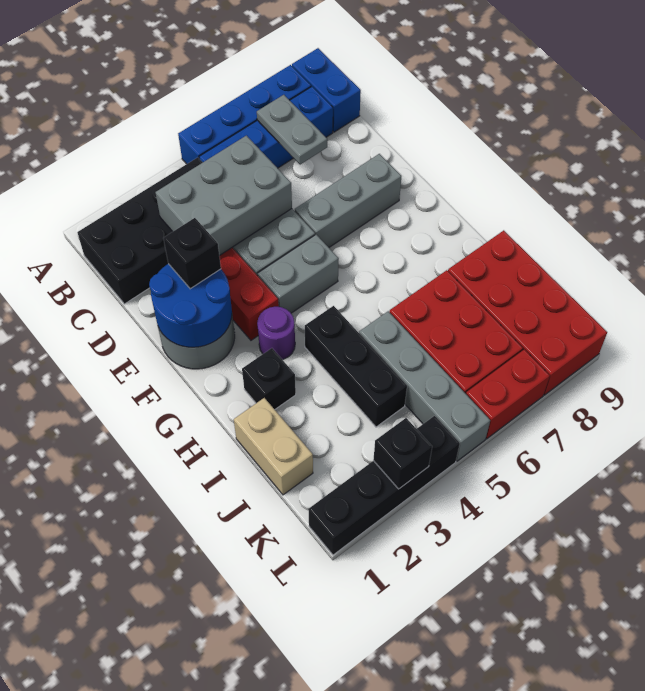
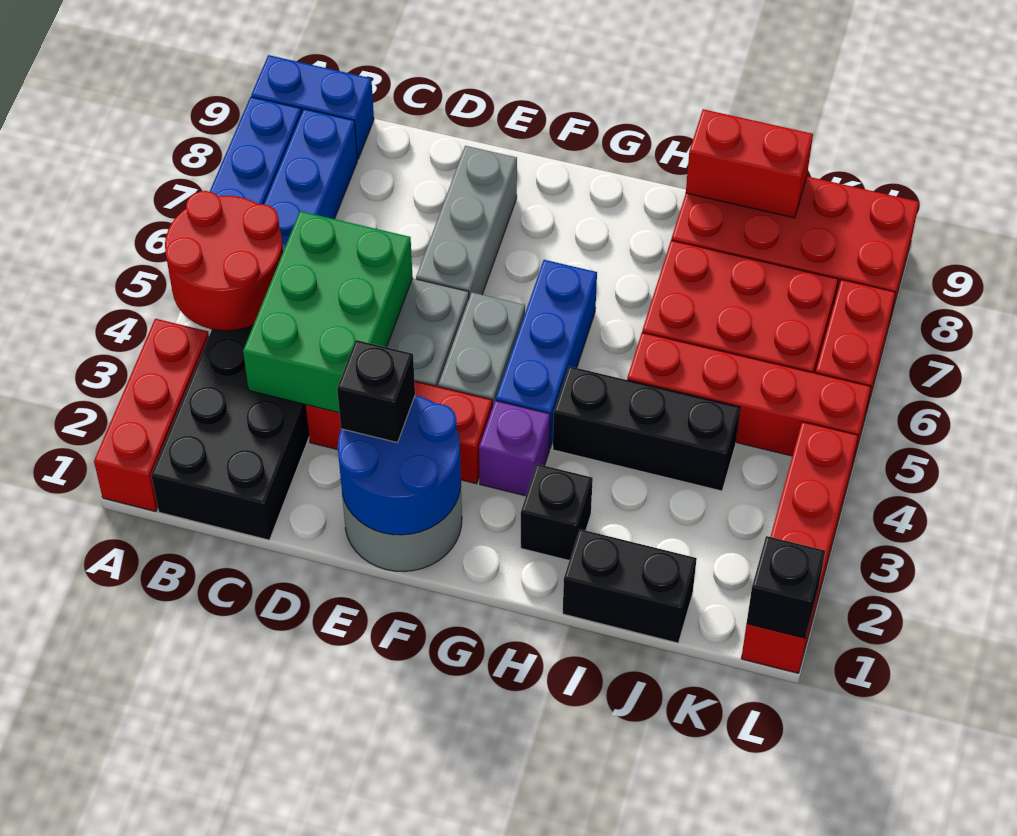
none -> red 1x3 brick [94,319,209,512]
none -> red 2x2 round brick [165,191,283,331]
grey 1x2 plate [257,95,327,165] -> none
grey 2x3 brick [156,136,292,256] -> green 2x3 brick [243,211,413,413]
purple 1x1 round brick [257,307,295,360] -> purple 1x1 brick [479,401,550,496]
none -> blue 1x3 brick [496,260,597,449]
tan 1x2 brick [234,398,313,495] -> black 1x2 brick [563,529,697,643]
grey 1x4 brick [359,311,490,461] -> red 1x4 brick [627,333,871,466]
none -> red 1x2 brick [686,109,813,218]
black 1x4 brick [308,416,460,555] -> red 1x4 brick [741,422,858,673]
black 1x1 brick [373,418,432,489] -> black 1x1 brick moved to [747,536,825,638]

